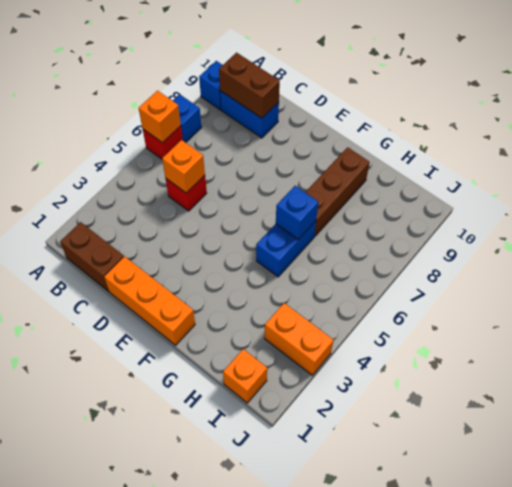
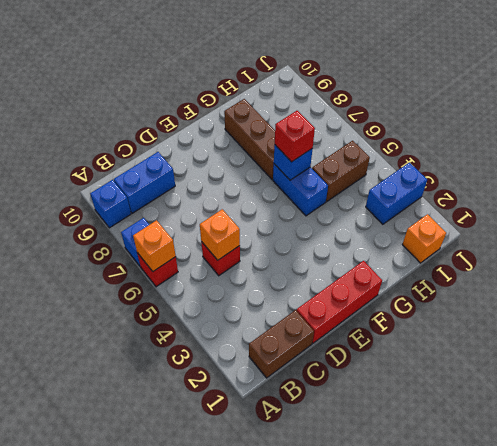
brown 1x2 brick [219,53,280,118] -> brown 1x2 brick moved to [312,141,370,202]
orange 1x3 brick [104,256,195,345] -> red 1x3 brick [297,261,382,343]
none -> red 1x1 brick [275,111,315,162]
orange 1x2 brick [265,303,333,375] -> blue 1x2 brick [366,163,427,224]

